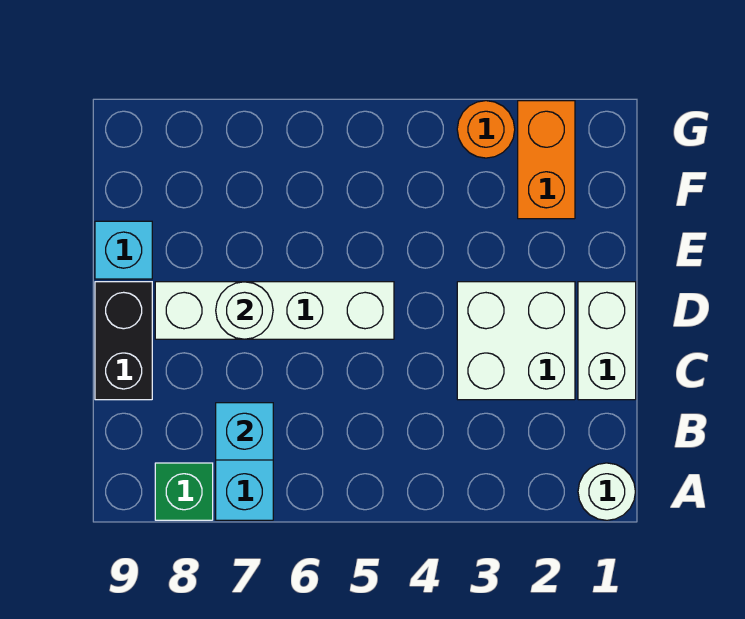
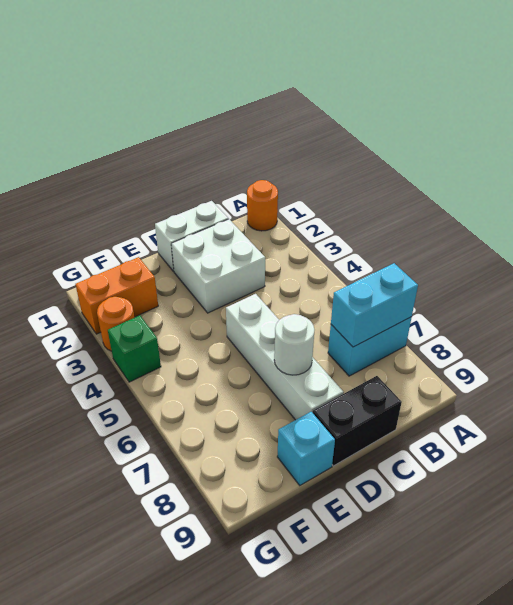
white 1x1 round brick [578,463,635,520] -> orange 1x1 round brick [247,180,278,231]
green 1x1 brick [155,463,213,520] -> green 1x1 brick moved to [108,315,161,382]
cyan 1x1 brick [216,403,273,460] -> cyan 1x2 brick [331,263,418,347]

